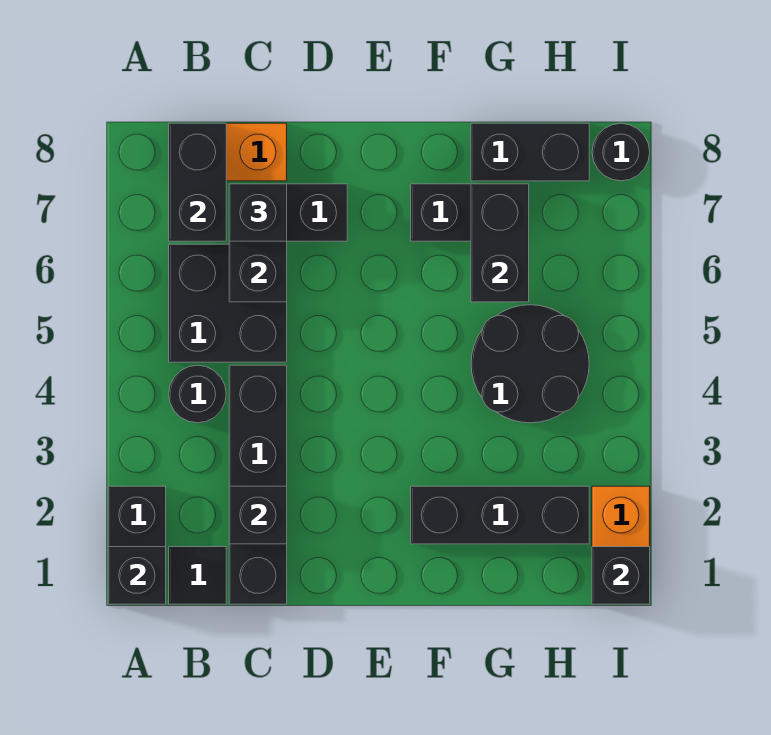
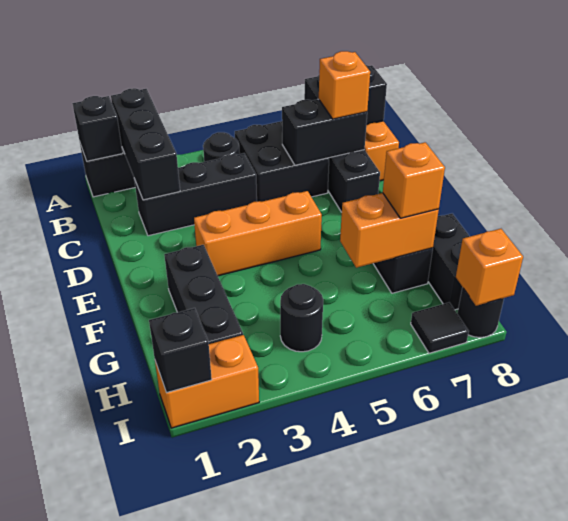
black 1x1 tile [169,547,226,604] -> black 1x1 tile moved to [411,303,469,353]
black 1x4 brick [229,365,287,604] -> black 1x3 brick [134,153,257,236]
black 1x1 brick [229,486,287,544] -> black 1x3 brick [111,88,180,200]
black 1x1 brick [229,184,287,241] -> orange 1x1 brick [319,51,370,119]
none -> orange 1x3 brick [194,191,322,276]
black 2x2 round brick [471,305,589,423] -> black 1x1 round brick [280,284,323,352]
black 1x2 brick [471,184,529,302] -> orange 1x2 brick [340,193,439,268]
none -> orange 1x1 brick [383,142,445,218]
none -> orange 1x1 brick [456,229,523,306]

